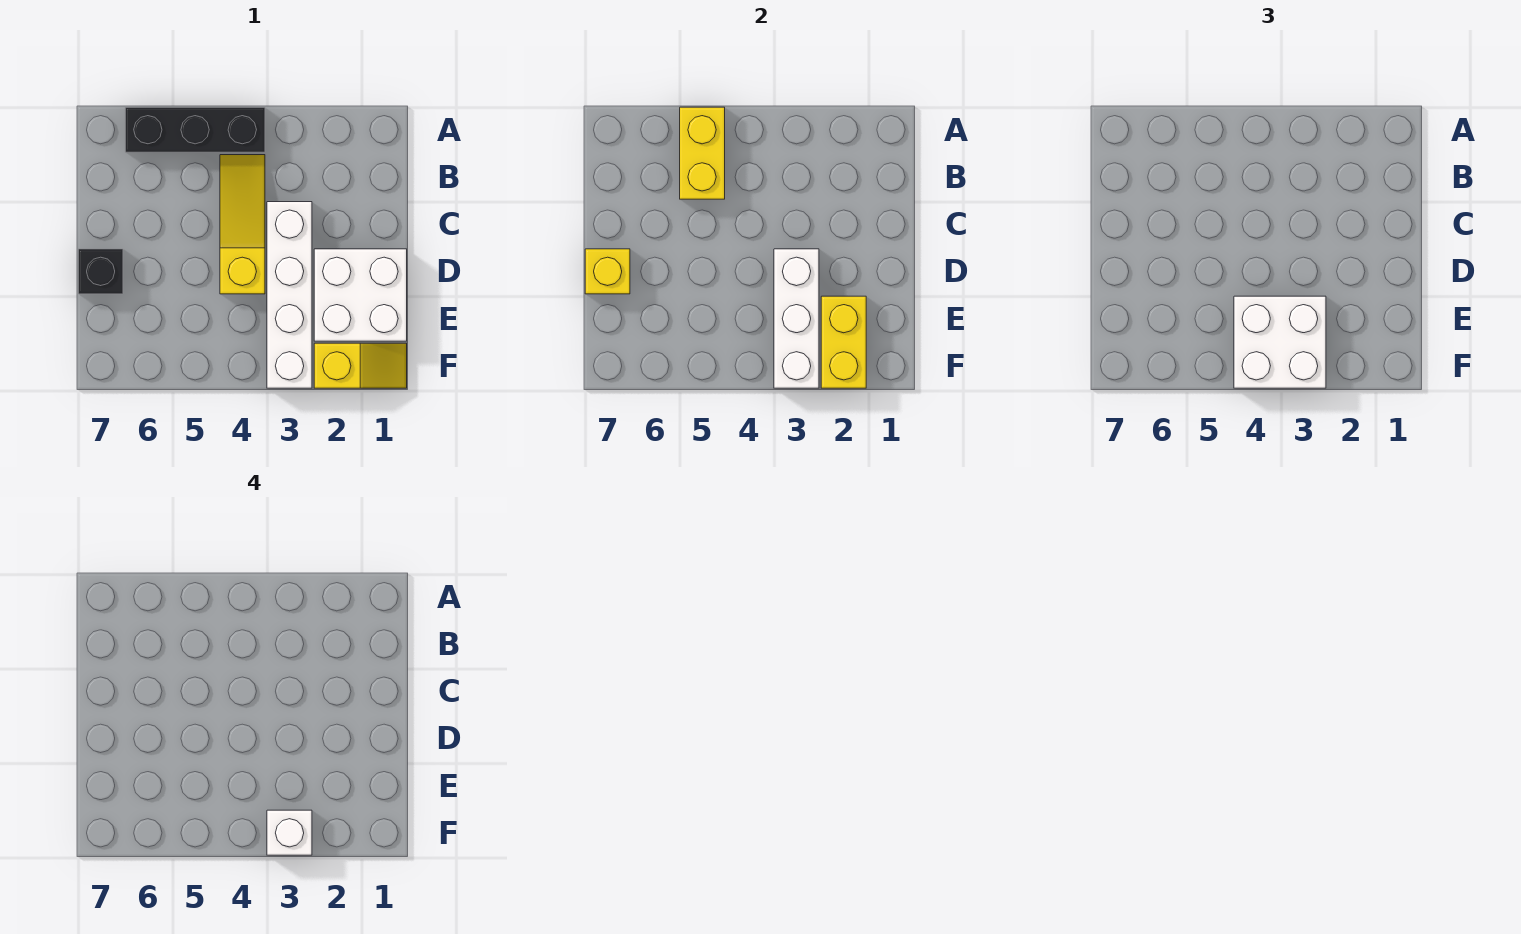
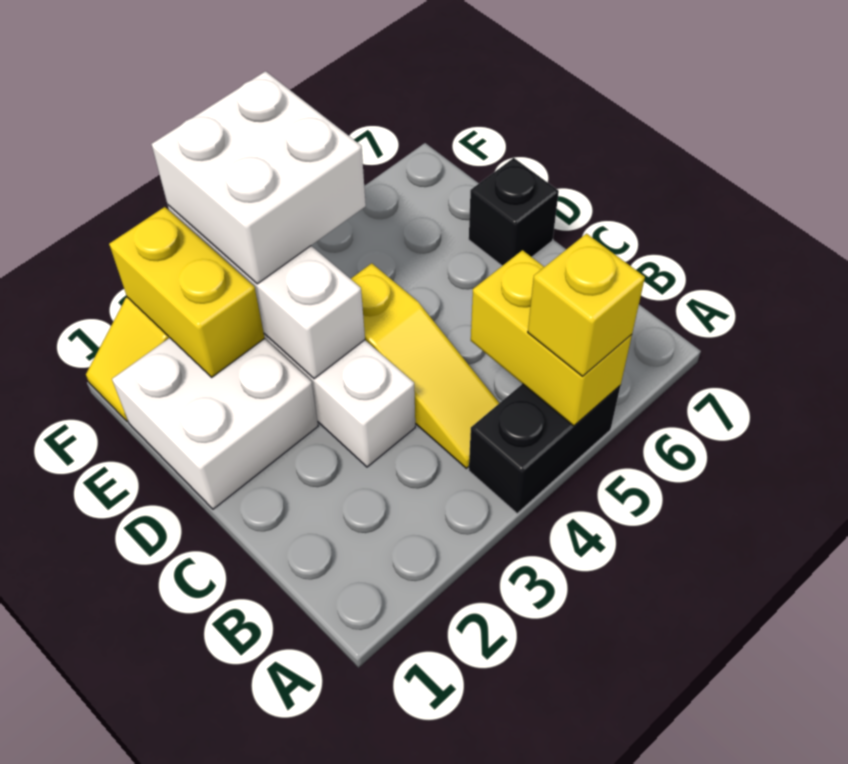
black 1x3 brick [125,107,265,152] -> black 1x2 brick [469,384,620,513]
yellow 1x1 brick [585,249,630,294] -> yellow 1x1 brick moved to [528,234,645,376]
white 1x1 brick [267,810,312,855] -> none

